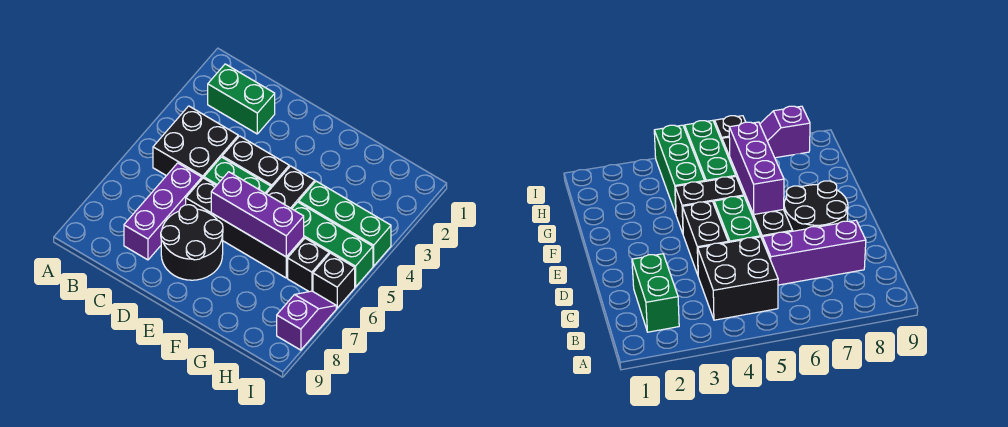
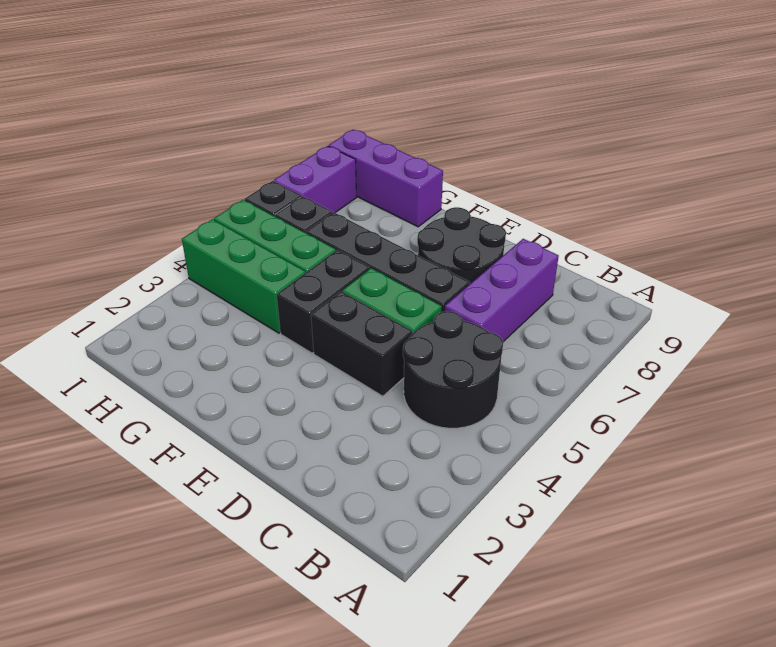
green 1x2 brick [208,64,275,134] -> none
black 2x2 brick [153,106,238,179] -> black 2x2 round brick [403,311,503,428]
purple 1x3 brick [211,172,304,257] -> purple 1x3 brick moved to [329,130,443,227]
purple 1x2 slope [277,291,336,350] -> purple 1x2 brick [274,146,357,213]

